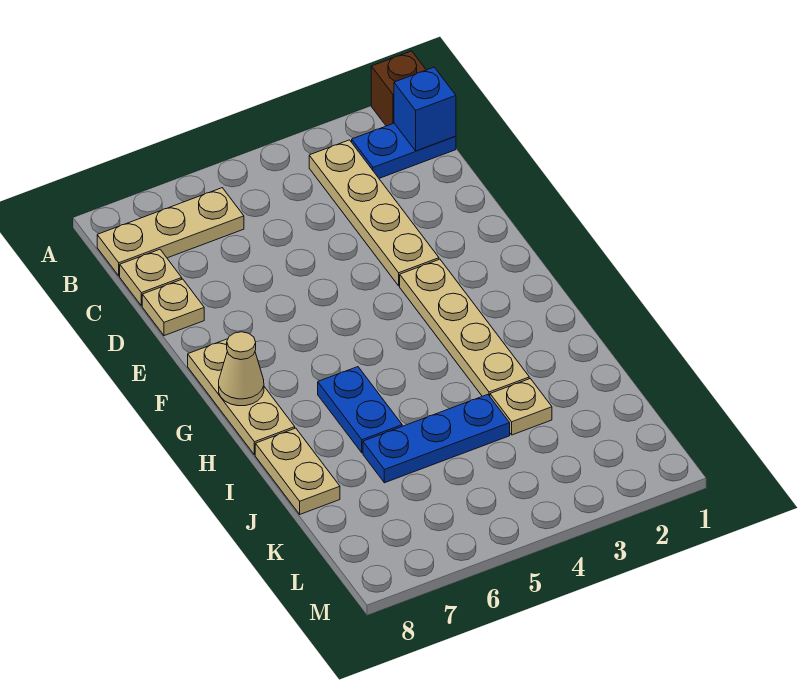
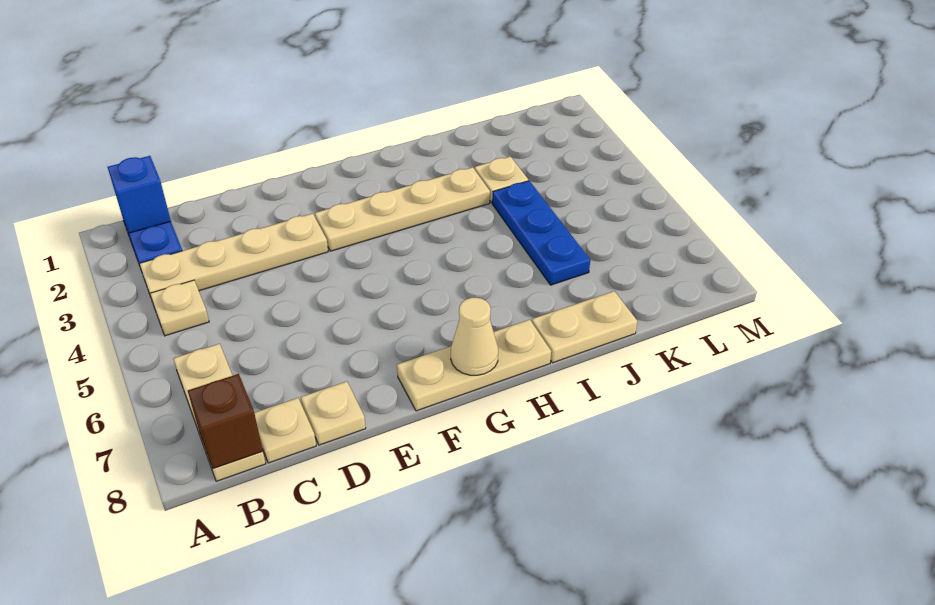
brown 1x1 brick [371,51,426,126] -> brown 1x1 brick moved to [188,374,263,469]
none -> tan 1x1 plate [150,280,209,336]
blue 1x2 plate [318,367,402,453] -> none

